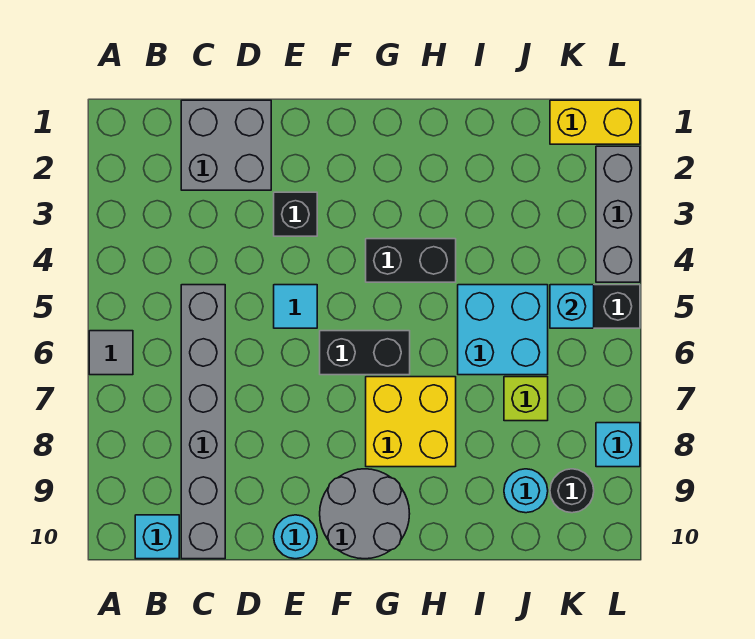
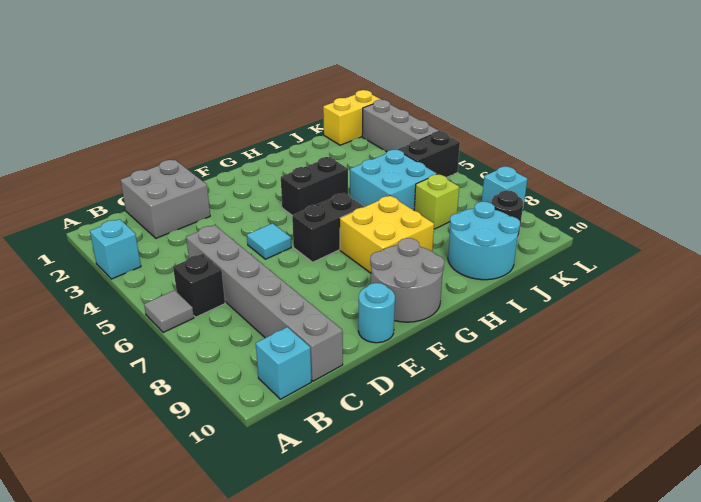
black 1x1 brick [274,192,317,236] -> black 1x1 brick moved to [173,254,225,317]
cyan 1x1 round brick [504,469,548,513] -> cyan 2x2 round brick [448,202,520,280]
cyan 1x1 brick [550,285,594,328] -> cyan 1x1 brick moved to [90,219,141,279]

